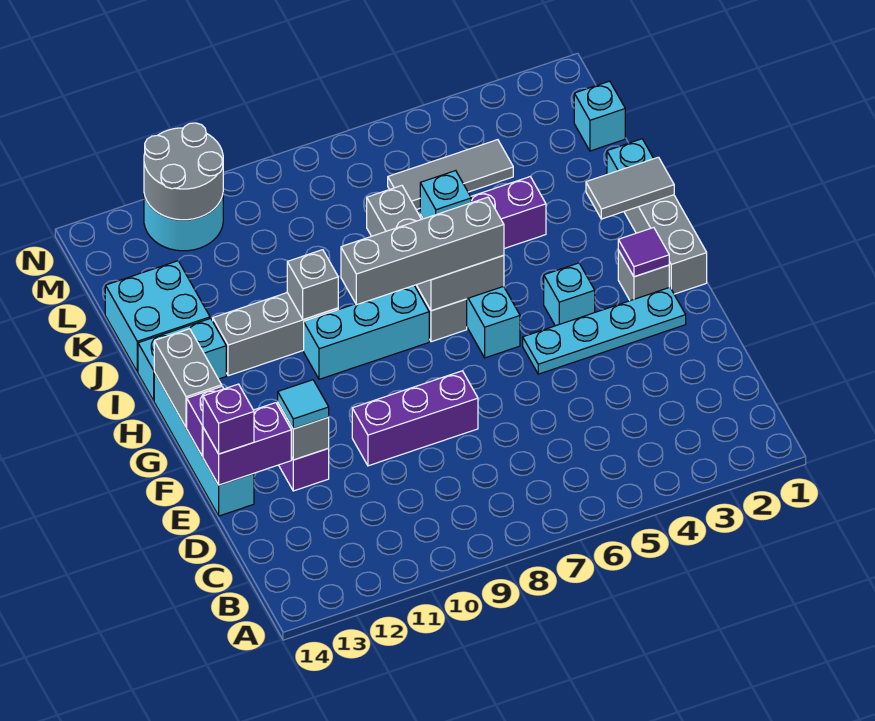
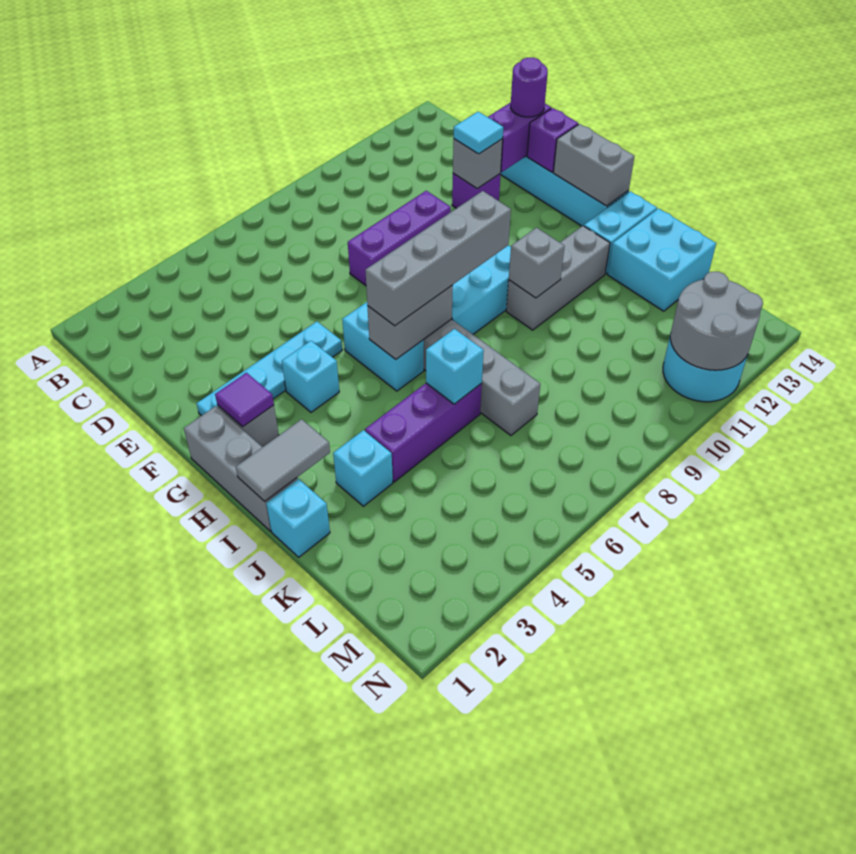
purple 1x1 brick [203,384,254,454] -> purple 1x1 round brick [511,58,548,117]
cyan 1x1 brick [574,81,625,151] -> cyan 1x1 brick moved to [333,430,393,506]
grey 1x3 tile [388,140,513,210] -> none

